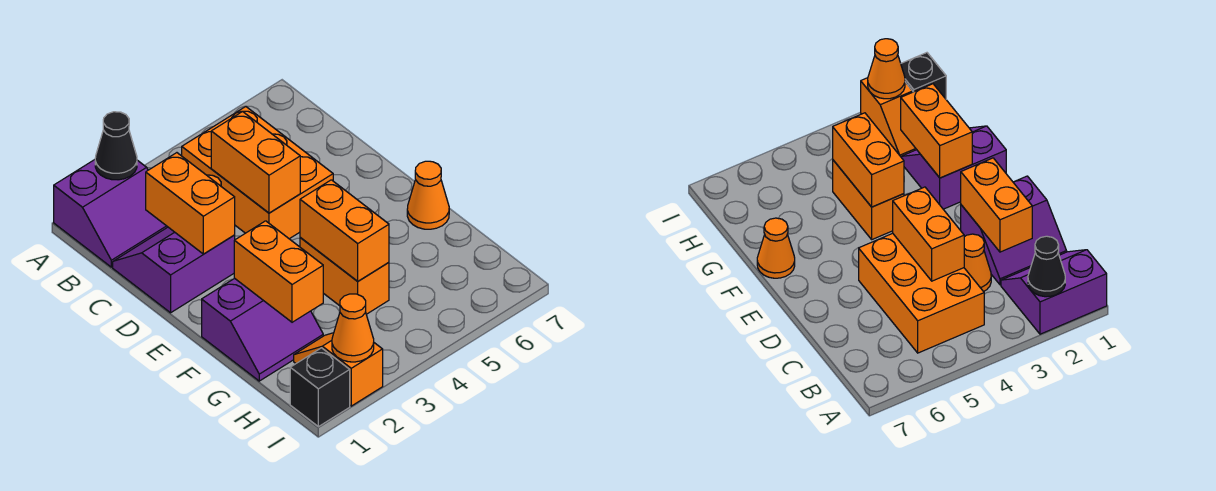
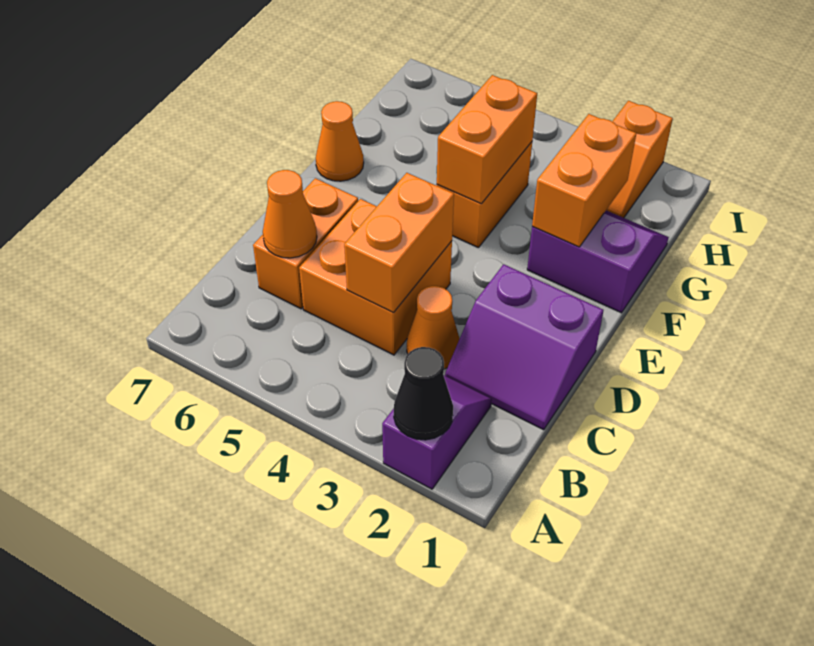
purple 2x2 slope [54,160,167,267] -> purple 1x2 slope [382,375,492,489]
orange 2x3 brick [182,106,333,239] -> orange 2x2 brick [299,199,452,355]
orange 1x2 brick [146,153,235,254] -> orange 1x2 brick moved to [253,178,358,309]
black 1x1 brick [290,348,350,427] -> none
orange 1x1 cone [332,294,374,362] -> orange 1x1 cone moved to [263,170,317,258]

